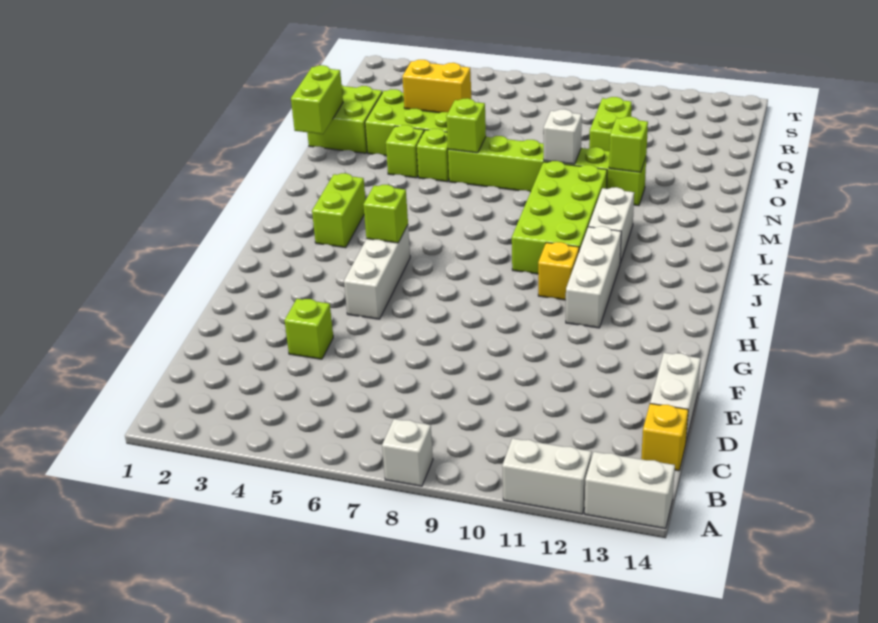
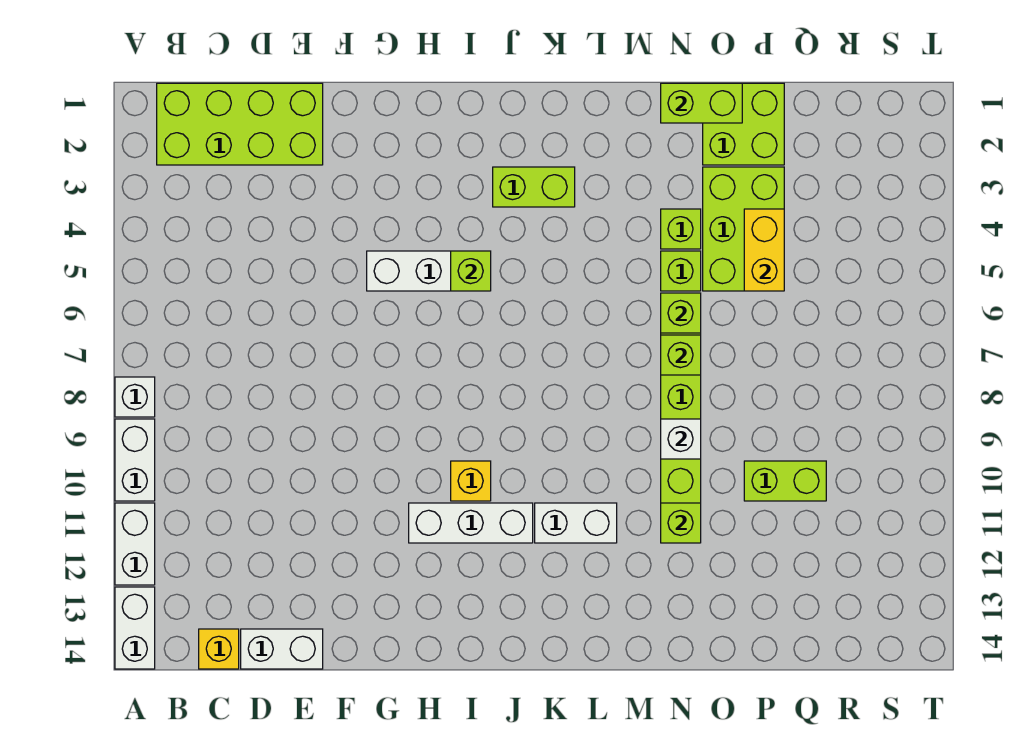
none -> white 1x2 brick [115,419,155,501]
lime 1x1 brick [285,299,333,359] -> lime 1x1 brick moved to [661,335,701,375]
lime 2x4 brick [512,161,607,274] -> lime 2x4 brick moved to [157,83,323,165]

